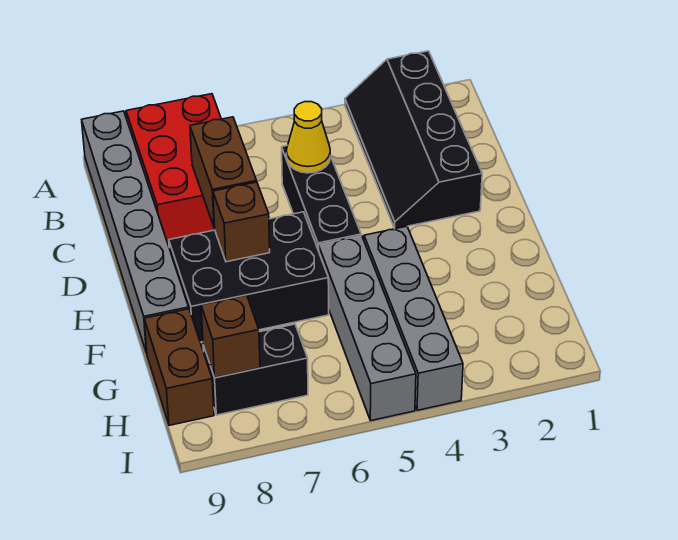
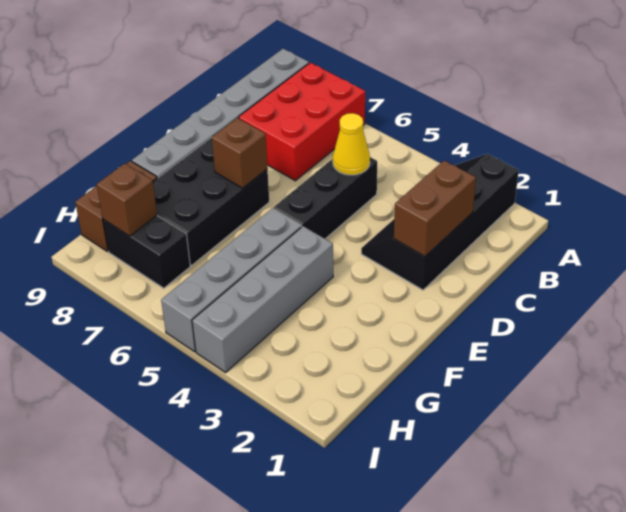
brown 1x2 brick [190,117,257,228] -> brown 1x2 brick moved to [394,161,476,256]
black 2x3 brick [169,212,329,342] -> black 2x3 brick turned to [153,137,269,265]

